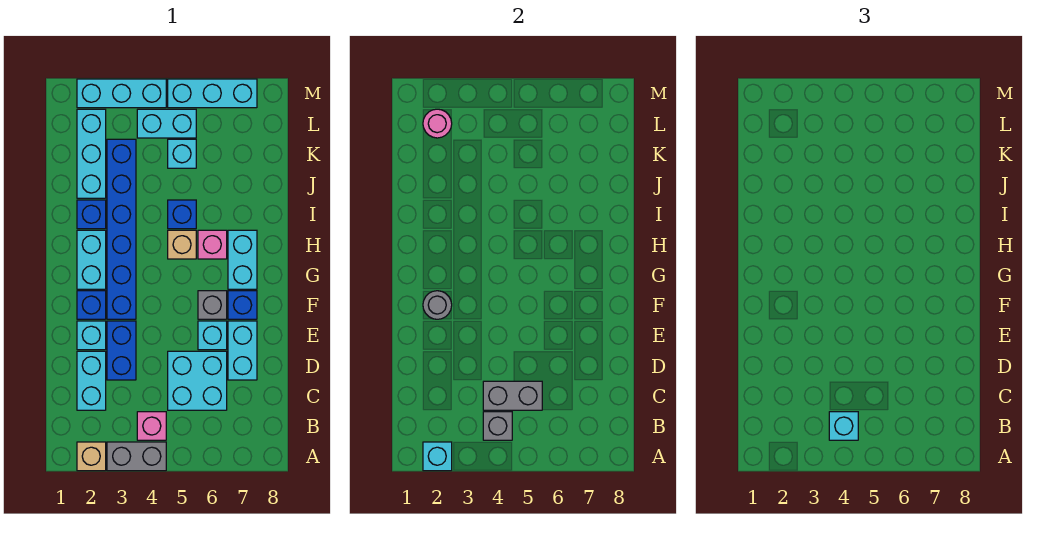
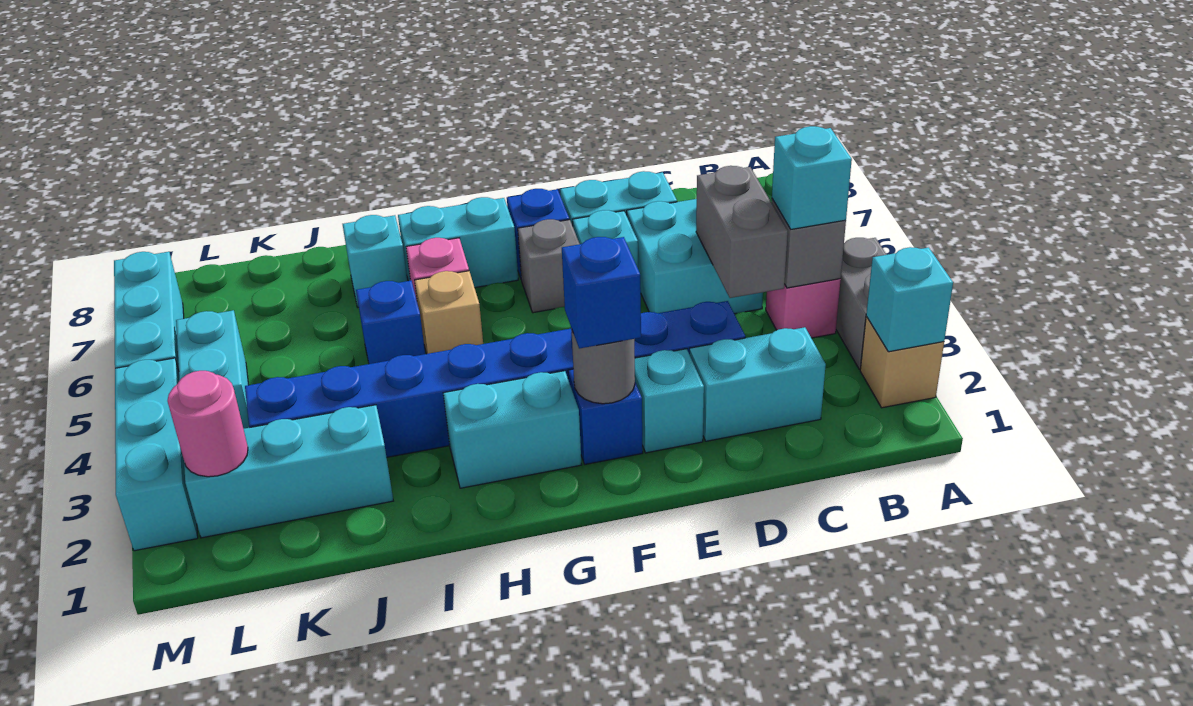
blue 1x1 brick [77,200,106,229] -> blue 1x1 brick moved to [562,237,641,349]
cyan 1x1 brick [168,139,196,168] -> cyan 1x1 brick moved to [343,215,407,307]

